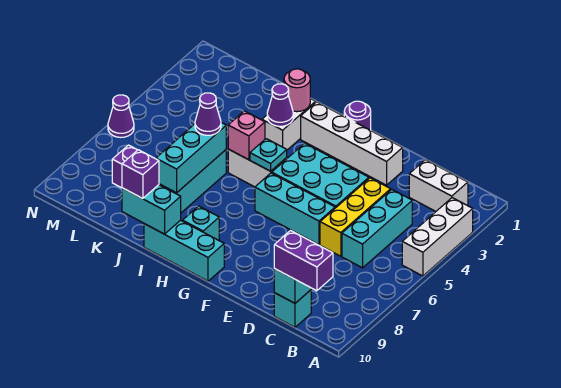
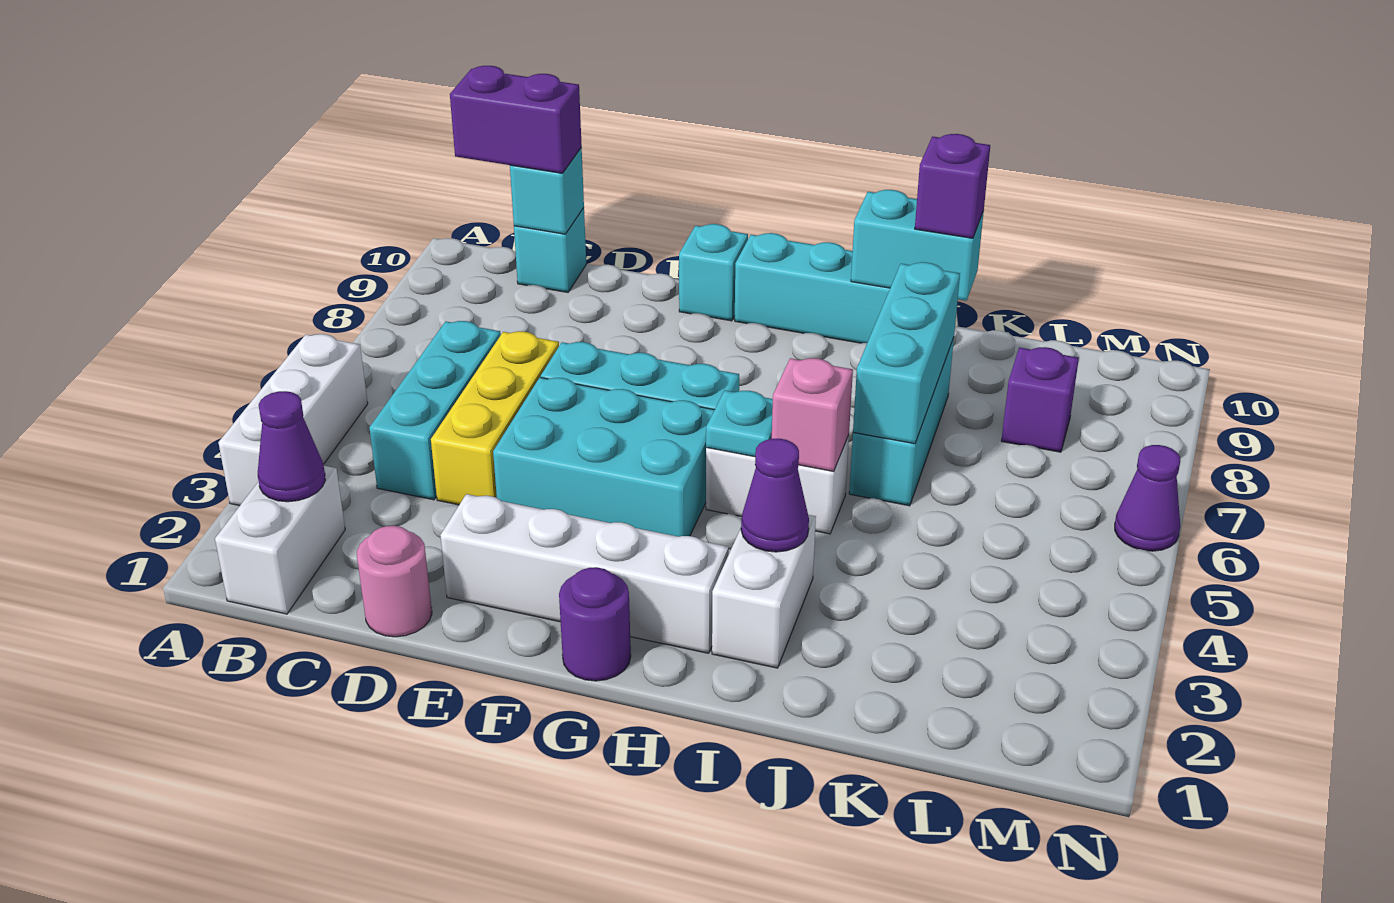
white 1x2 brick [409,160,468,211] -> white 1x2 brick turned to [215,466,345,614]
cyan 1x1 brick [183,206,219,240] -> cyan 1x1 brick moved to [679,224,748,321]
pink 1x1 round brick [284,69,310,112] -> pink 1x1 round brick moved to [357,526,432,637]
purple 1x1 cone [195,93,221,135] -> purple 1x1 cone moved to [258,391,325,502]

